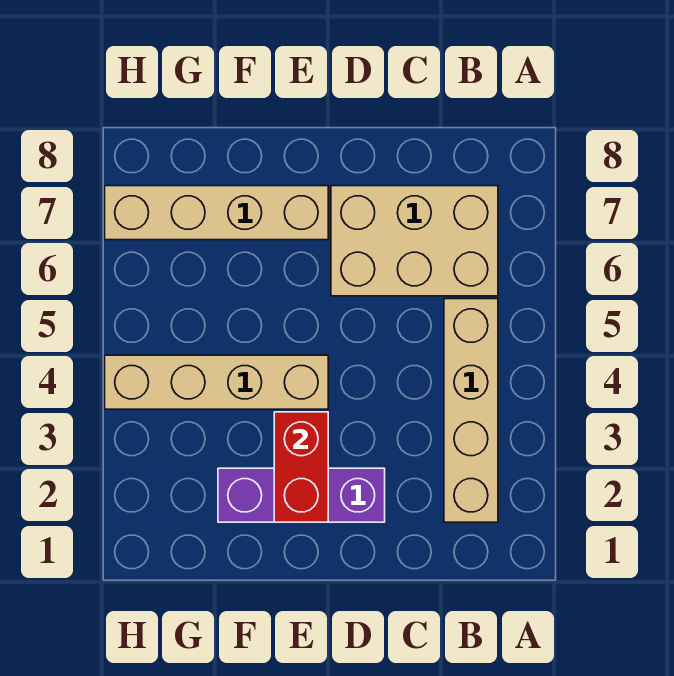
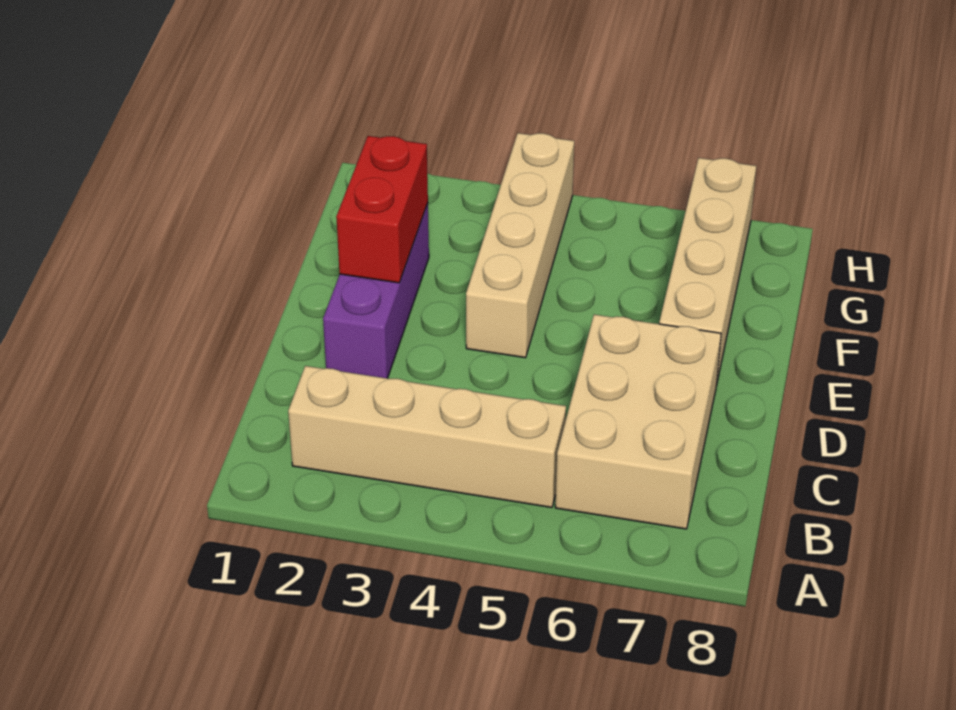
red 1x2 brick [274,412,328,522] -> red 1x2 brick turned to [336,136,428,283]

